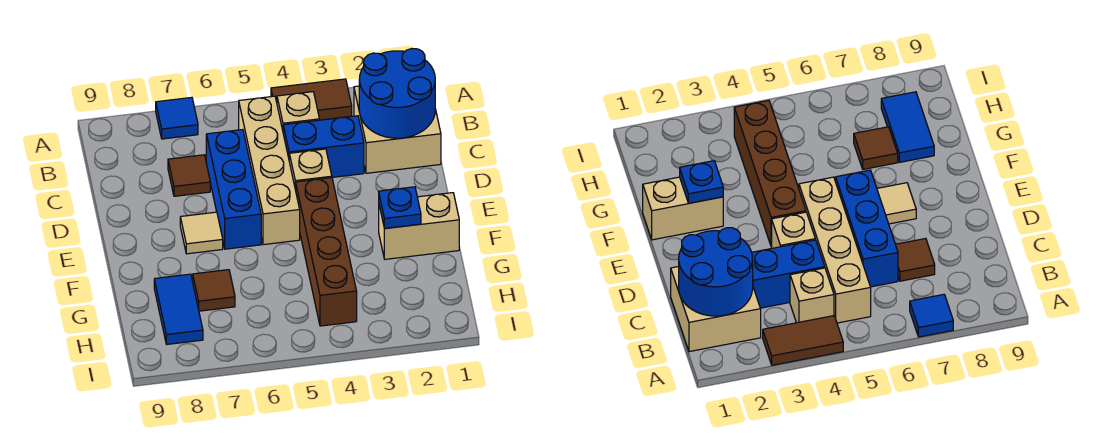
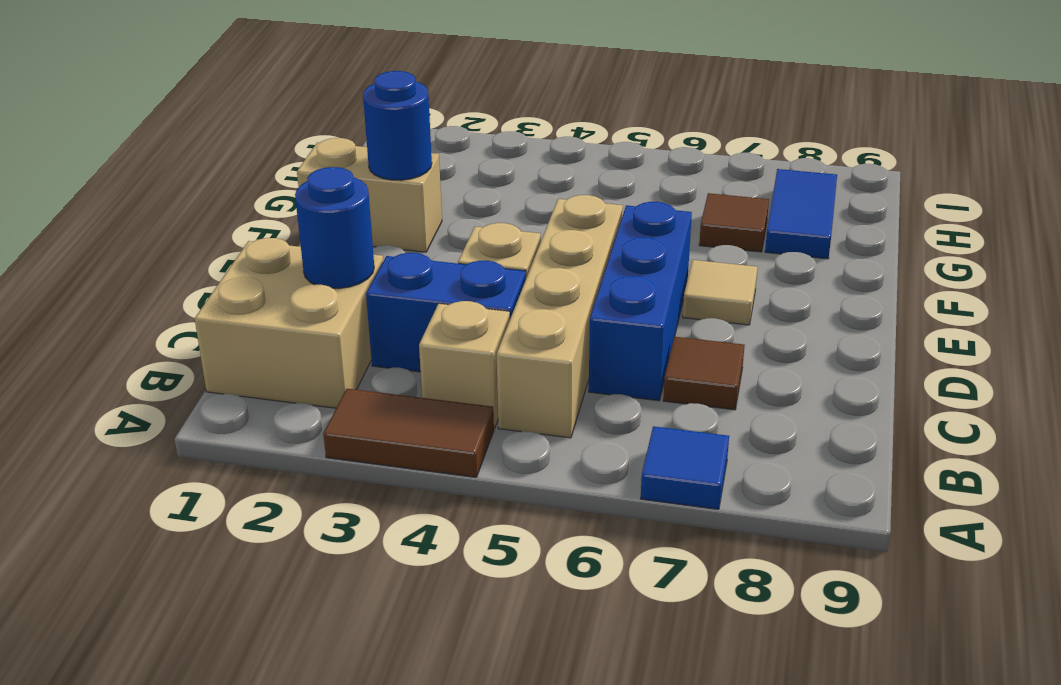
blue 2x2 round brick [359,49,435,138] -> blue 1x1 round brick [295,167,374,288]
brown 1x4 brick [296,178,357,326] -> none
blue 1x1 plate [379,187,421,228] -> blue 1x1 round brick [363,71,432,180]

